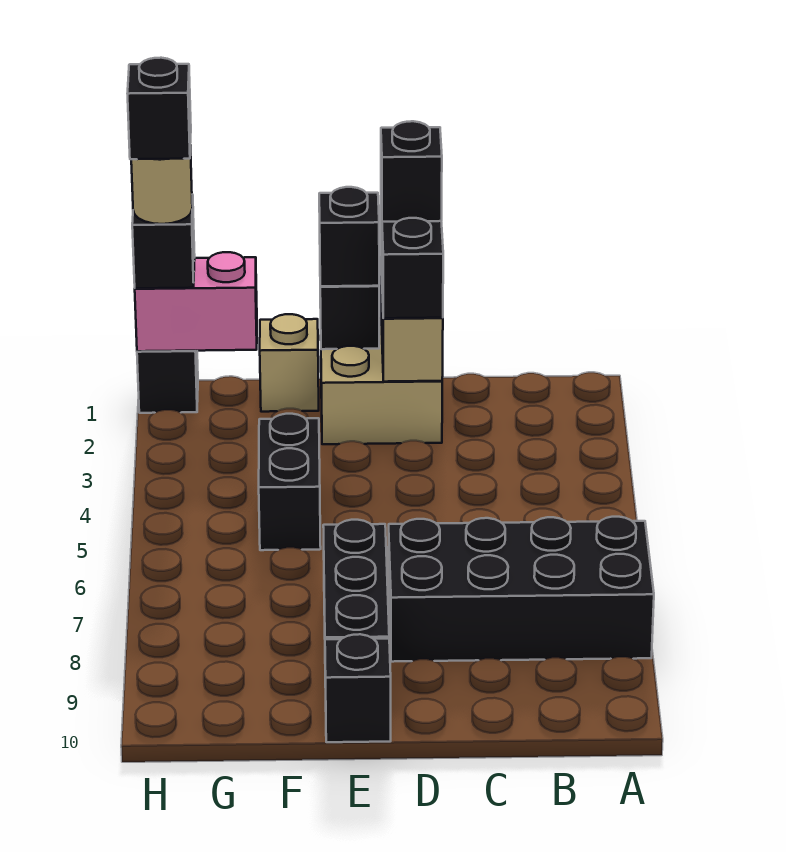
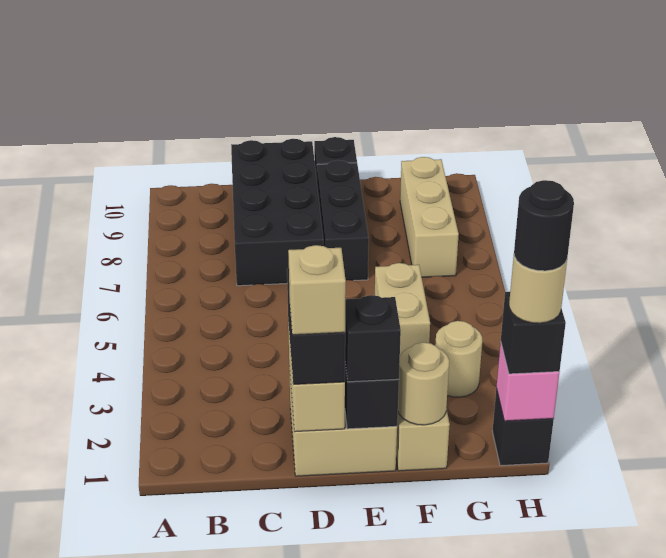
black 2x4 brick [389,517,654,662] -> black 2x4 brick turned to [231,139,323,286]
black 1x1 brick [381,121,442,222] -> tan 1x1 brick [288,245,346,335]
none -> tan 1x1 round brick [398,342,449,425]
black 1x2 brick [259,414,321,550] -> tan 1x2 brick [375,263,430,355]
pink 1x2 brick [135,252,257,351] -> pink 1x1 brick [497,343,559,421]
none -> tan 1x1 round brick [435,321,482,397]
none -> tan 1x3 brick [400,157,459,277]
black 1x1 brick [127,58,191,159] -> black 1x1 round brick [514,180,574,271]

